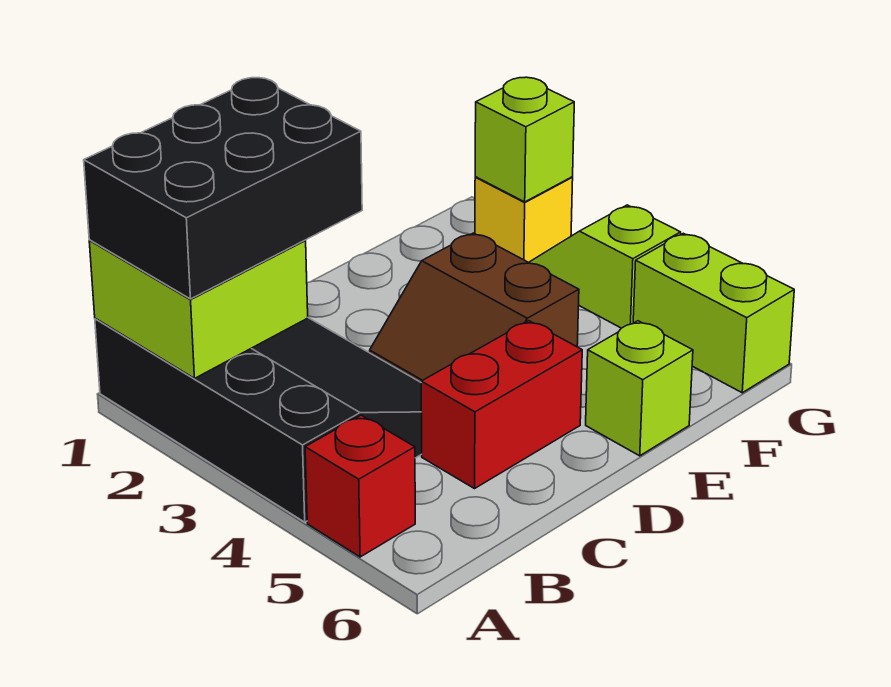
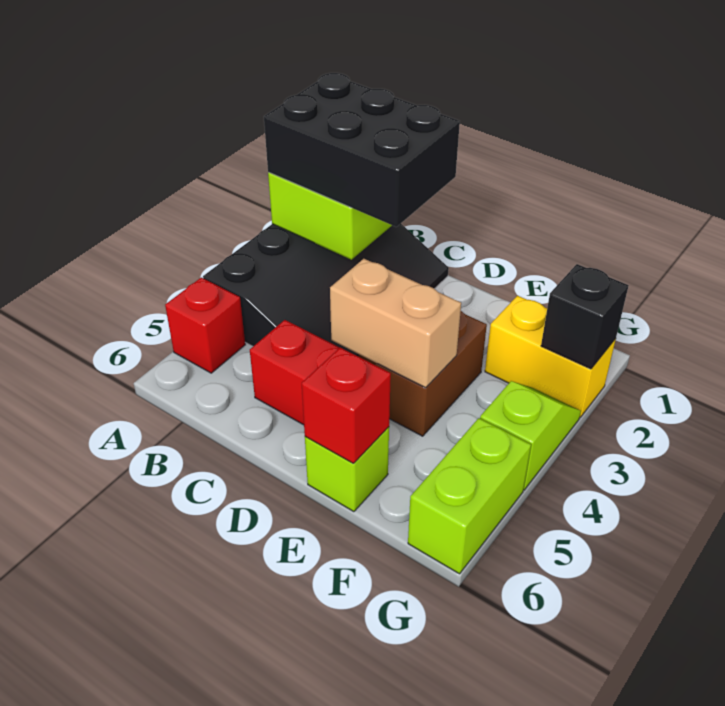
none -> tan 1x2 brick [330,259,461,388]
none -> red 1x1 brick [302,348,391,464]
yellow 1x1 brick [475,177,573,262] -> yellow 1x2 brick [485,296,616,417]
lime 1x1 brick [475,77,574,202] -> black 1x1 brick [541,264,629,369]

